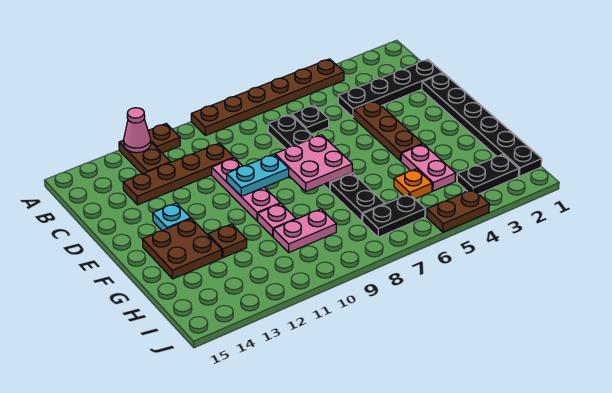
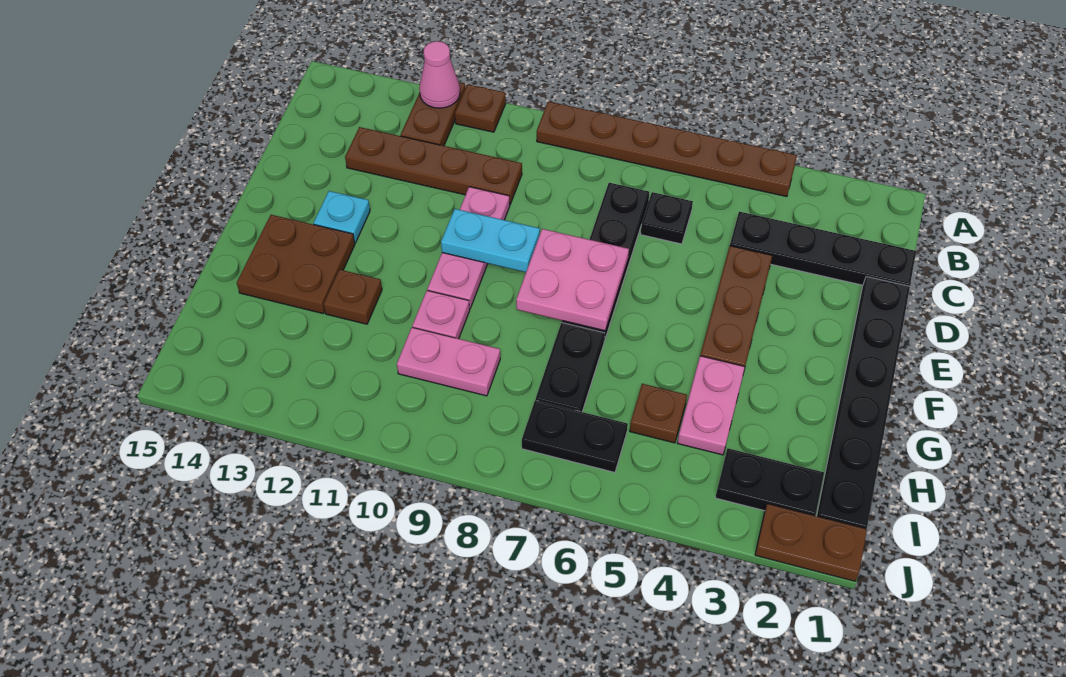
orange 1x1 plate [394,169,432,199] -> brown 1x1 plate [630,384,687,443]
brown 1x2 plate [427,189,489,232] -> brown 1x2 plate moved to [755,504,867,581]

